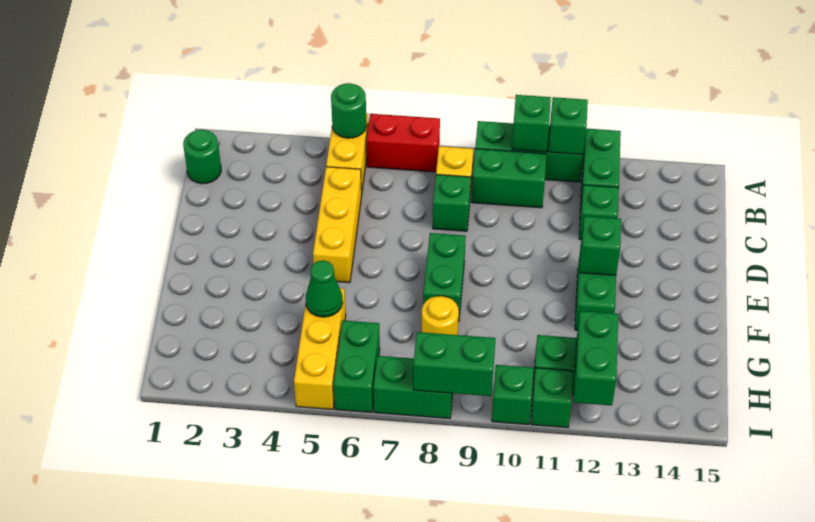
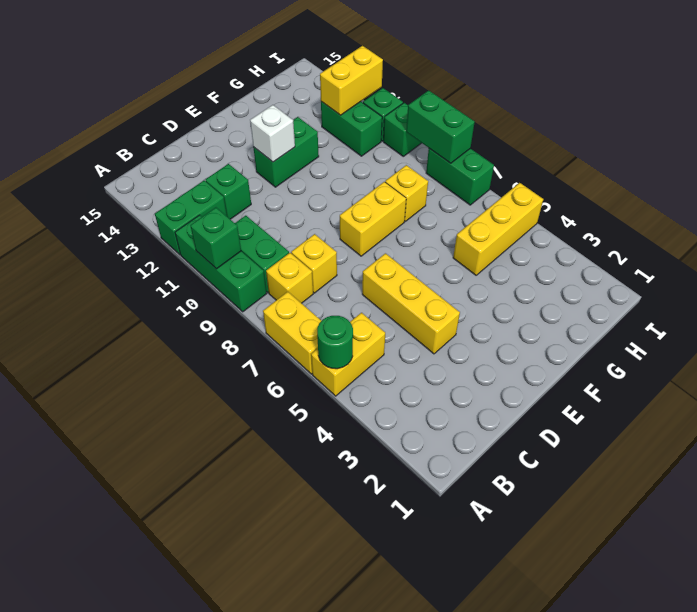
red 1x2 brick [366,114,440,172] -> yellow 1x2 brick [263,292,321,374]
green 1x1 brick [548,97,588,155] -> none
green 1x1 round brick [183,130,221,184] -> none
yellow 1x3 brick [313,167,362,283] -> yellow 1x3 brick turned to [362,253,460,354]
green 1x1 brick [433,175,471,231] -> yellow 1x1 brick [291,234,337,293]
green 1x2 brick [423,233,466,322] -> yellow 1x2 brick [340,182,406,256]
green 1x1 brick [580,216,621,275] -> white 1x1 brick [250,105,295,162]
green 1x1 cone [306,260,343,317] -> none
yellow 1x1 round brick [422,296,459,335] -> yellow 1x1 brick [385,165,428,221]
green 1x2 brick [334,320,380,412] -> none
green 1x2 brick [574,311,618,405] -> yellow 1x2 brick [320,46,383,115]

